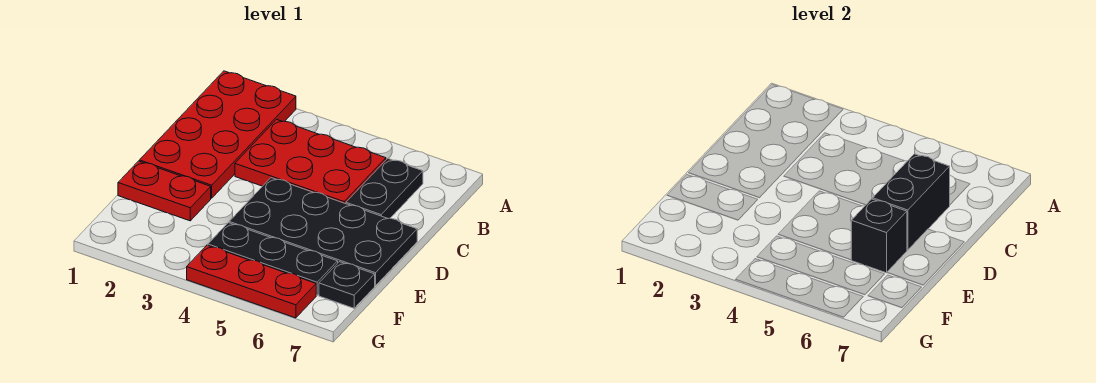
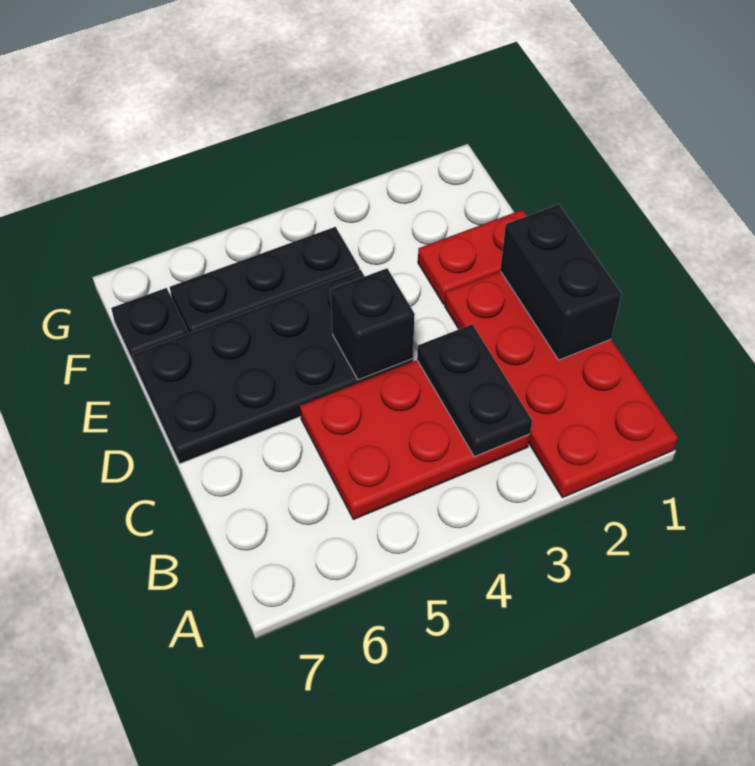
black 1x2 plate [346,159,423,219] -> black 1x2 plate moved to [417,324,532,457]
black 1x2 brick [873,154,950,250] -> black 1x2 brick moved to [500,204,622,360]
black 1x1 brick [851,199,907,273] -> black 1x1 brick moved to [331,268,415,380]
red 1x3 plate [187,245,316,318] -> none

